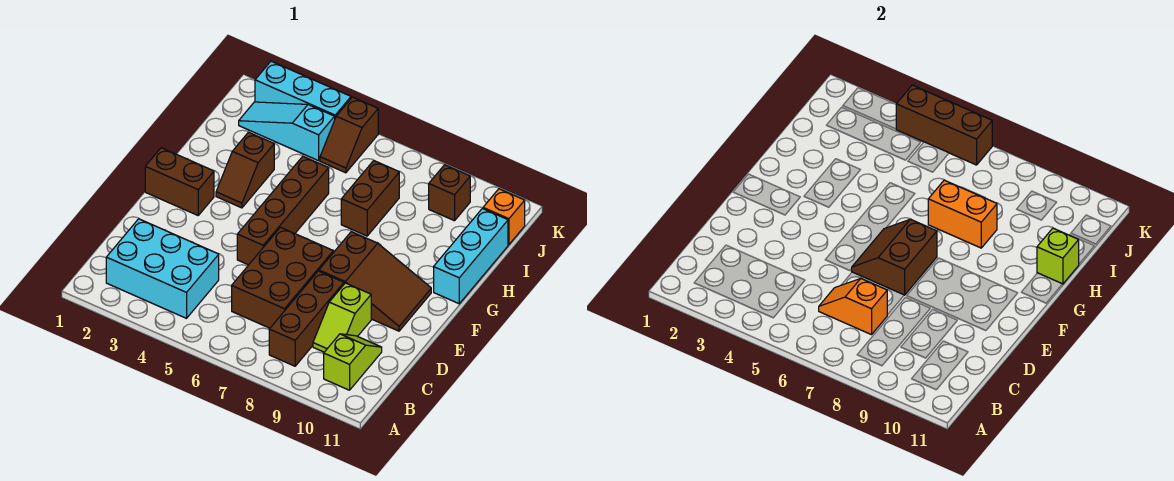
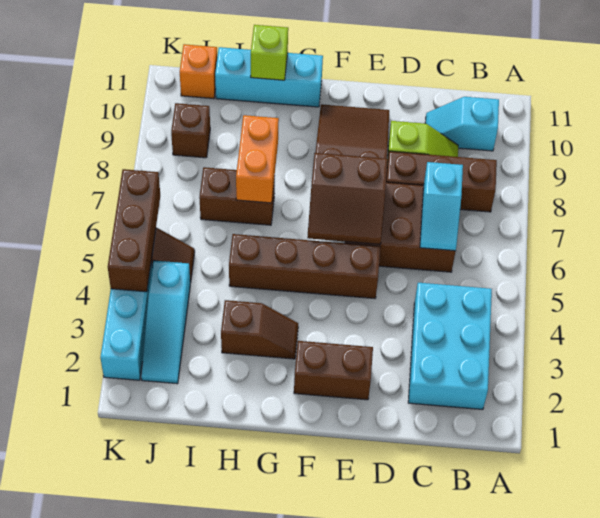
lime 1x2 slope [324,334,382,390] -> cyan 1x2 slope [425,97,499,151]
orange 1x2 slope [819,278,887,335] -> cyan 1x2 slope [420,162,463,251]
brown 1x2 brick [145,148,214,215] -> brown 1x2 brick turned to [294,341,373,400]

